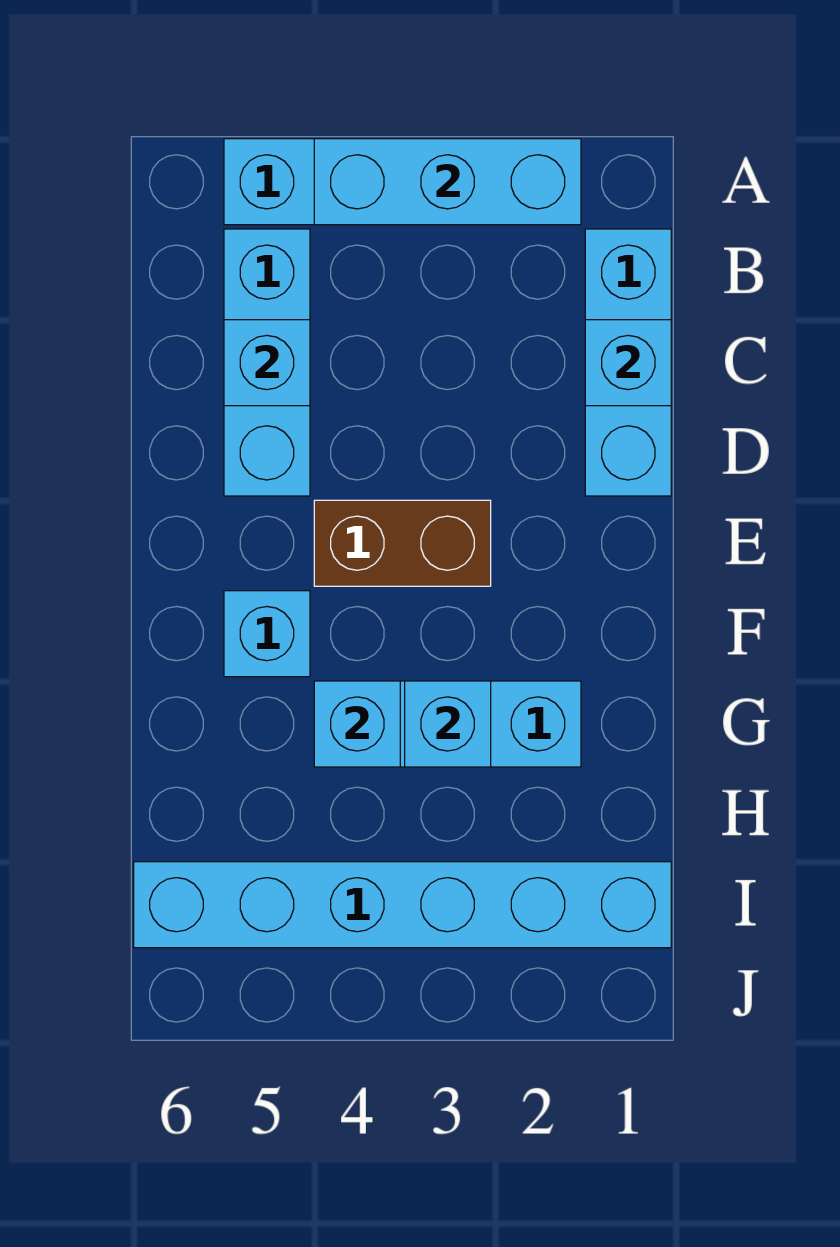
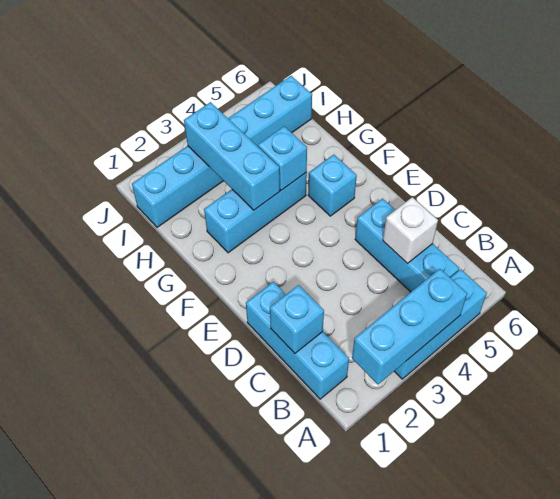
cyan 1x1 brick [224,320,310,406] -> white 1x1 brick [383,197,438,263]
brown 1x2 brick [314,500,491,586] -> none
cyan 1x1 brick [405,681,491,767] -> cyan 1x3 brick [184,102,280,210]

